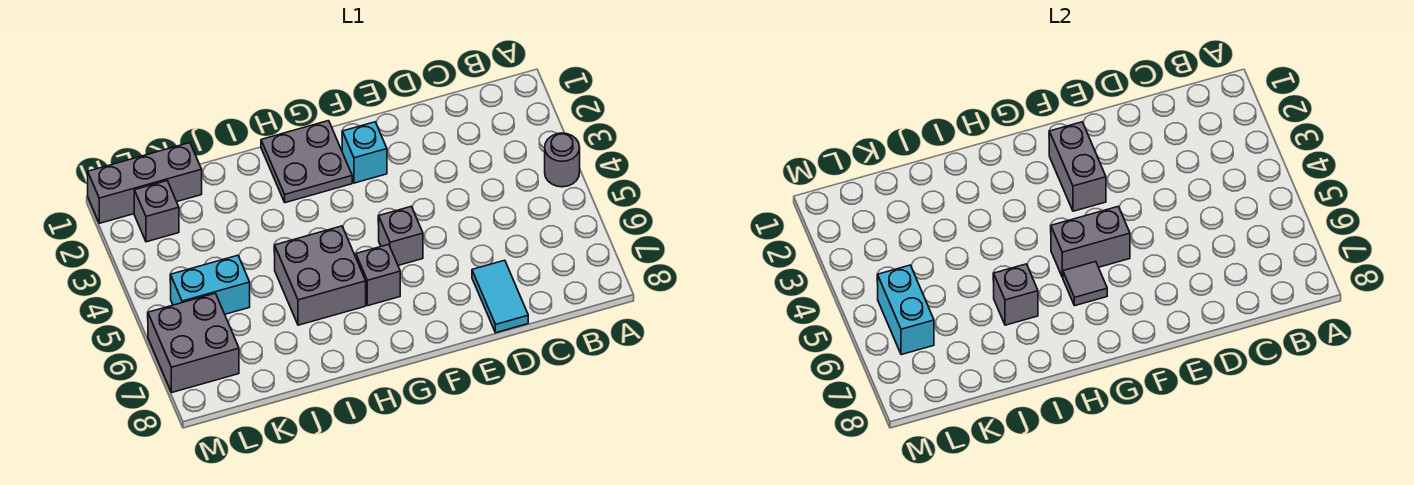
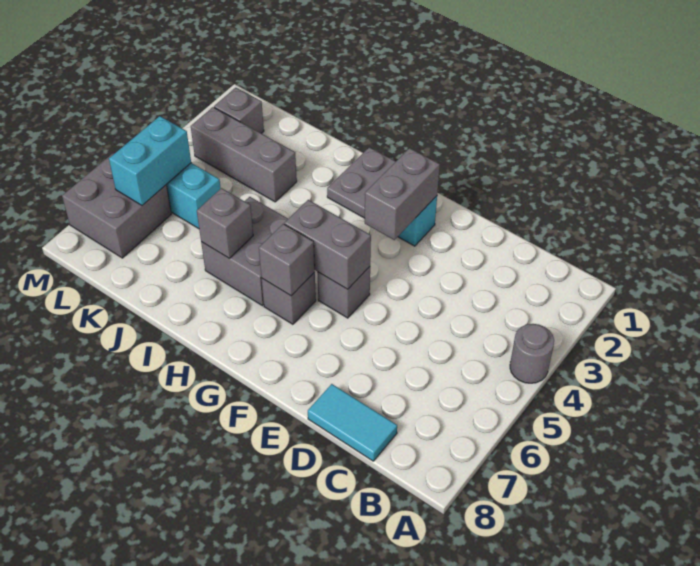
cyan 1x2 tile [472,260,528,333] -> cyan 1x2 tile turned to [308,384,397,461]
grey 1x1 tile [1063,262,1107,306] -> grey 1x1 brick [259,224,315,296]
grey 1x3 brick [88,143,202,223] -> grey 1x3 brick moved to [191,107,297,202]

